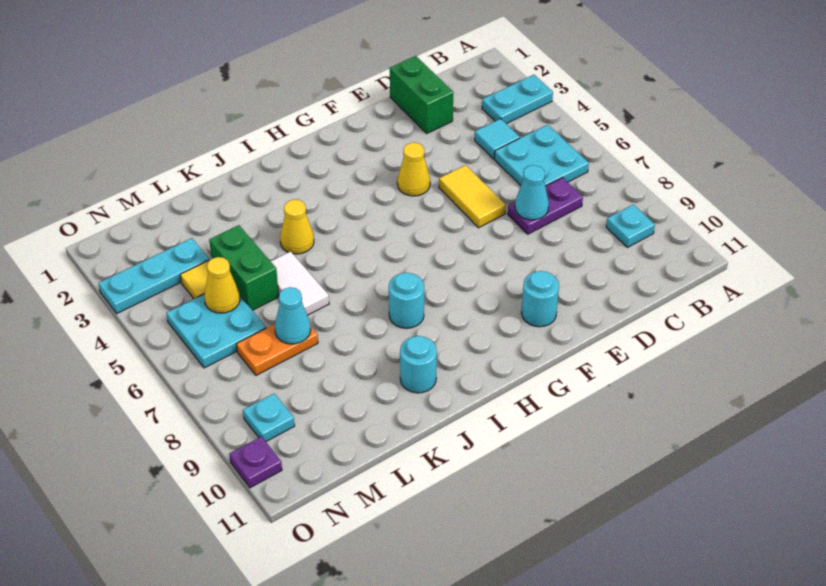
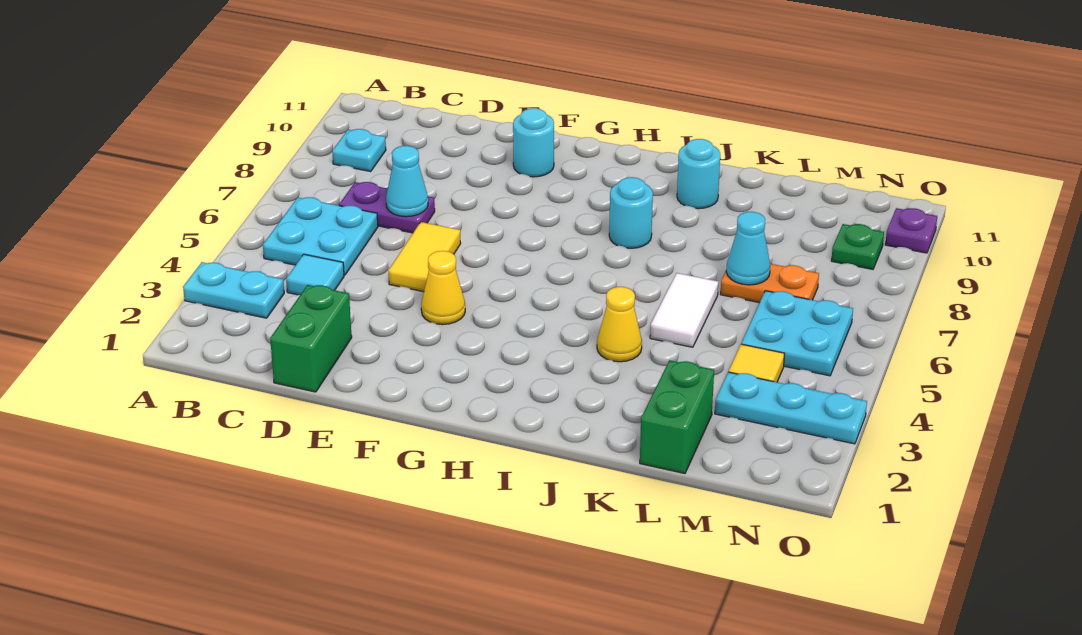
green 1x2 brick [209,225,279,310] -> green 1x2 brick moved to [640,360,714,473]
yellow 1x1 cone [204,257,240,313] -> none
cyan 1x1 plate [243,393,295,441] -> green 1x1 plate [831,224,884,269]

